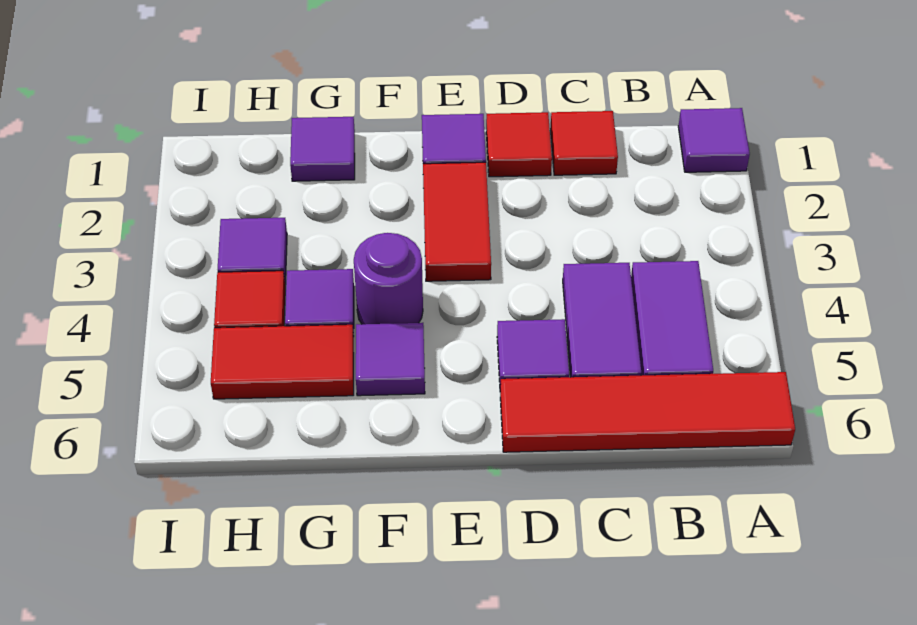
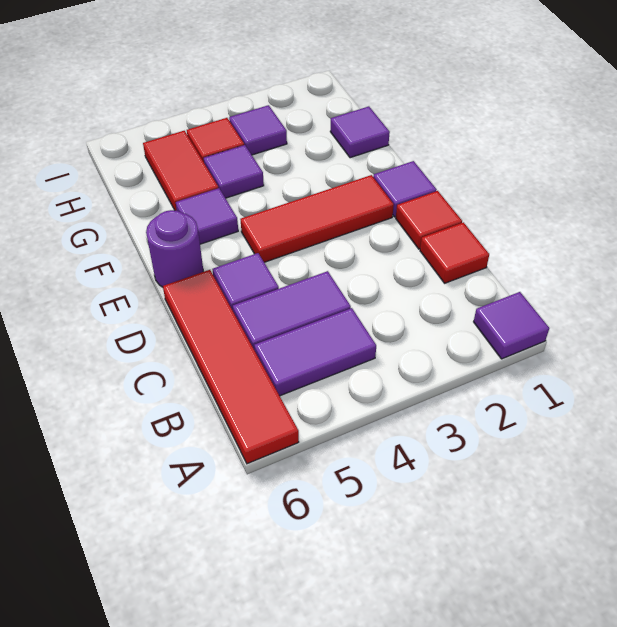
red 1x2 tile [423,162,491,281] -> red 1x3 tile [240,175,394,262]
purple 1x1 round brick [354,233,423,324] -> purple 1x1 round brick moved to [146,210,203,287]

